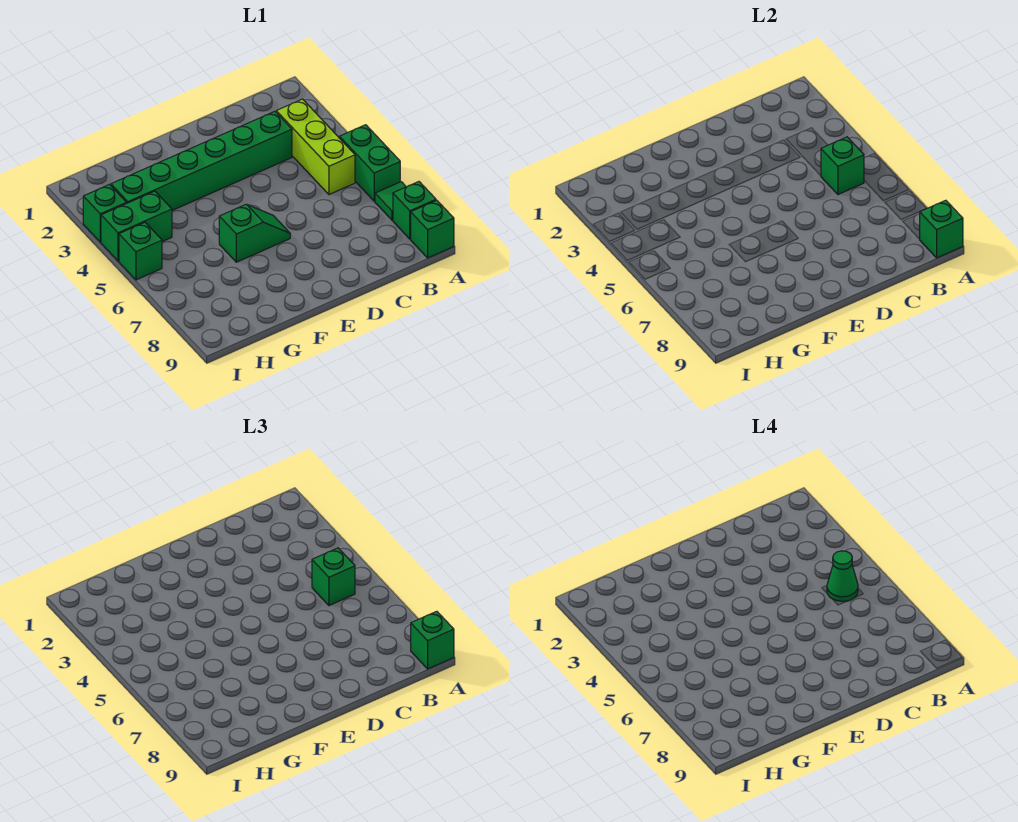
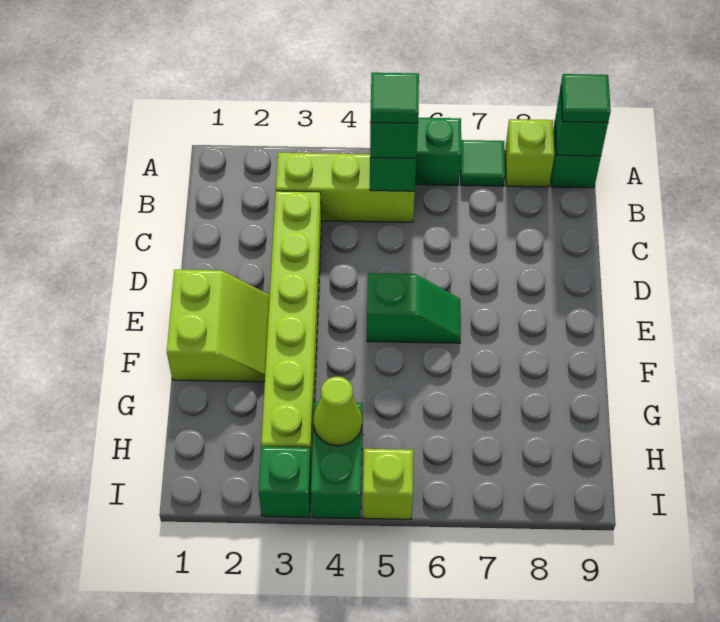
green 1x1 brick [393,182,436,239] -> lime 1x1 brick [505,119,554,187]
green 1x1 brick [411,611,454,669] -> green 1x1 tile [561,74,611,123]
green 1x1 cone [827,551,858,601] -> green 1x1 tile [370,73,419,123]
green 1x6 brick [111,111,292,210] -> lime 1x6 brick [261,191,322,470]
none -> lime 2x2 slope [167,270,270,382]
green 1x2 slope [219,204,290,262] -> green 1x2 slope turned to [367,273,461,343]
none -> lime 1x1 cone [313,377,362,446]
green 1x1 brick [119,222,162,280] -> lime 1x1 brick [363,449,413,519]

